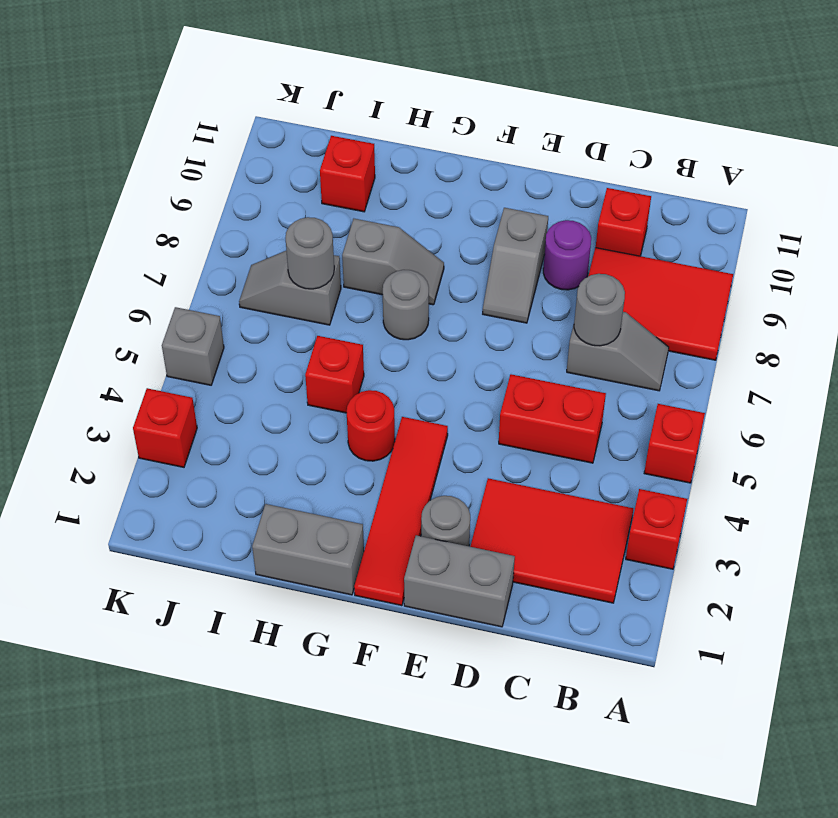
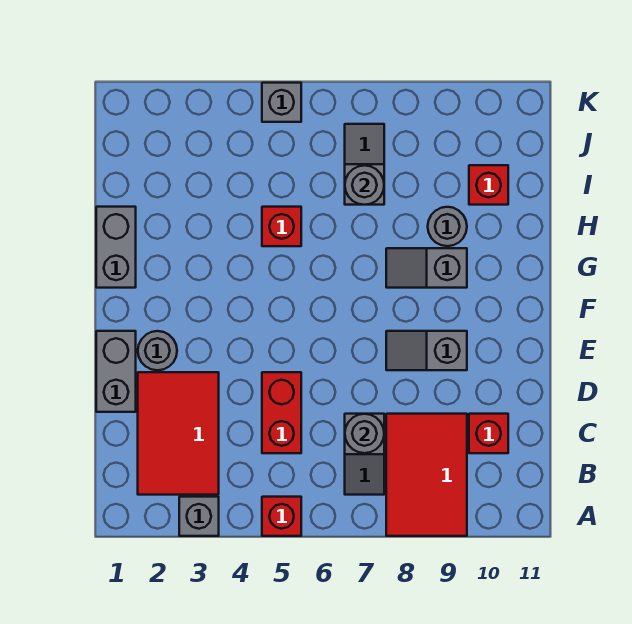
red 1x1 brick [626,489,687,569] -> grey 1x1 brick [179,497,219,536]
purple 1x1 round brick [543,220,591,290] -> none
red 1x4 tile [354,417,448,606] -> none
red 1x1 round brick [347,390,395,461] -> none
grey 1x1 round brick [383,270,429,340] -> grey 1x1 round brick moved to [428,207,467,246]
grey 1x2 slope [342,219,444,305] -> grey 1x2 slope turned to [386,248,467,288]
red 1x1 brick [133,388,197,467] -> none

